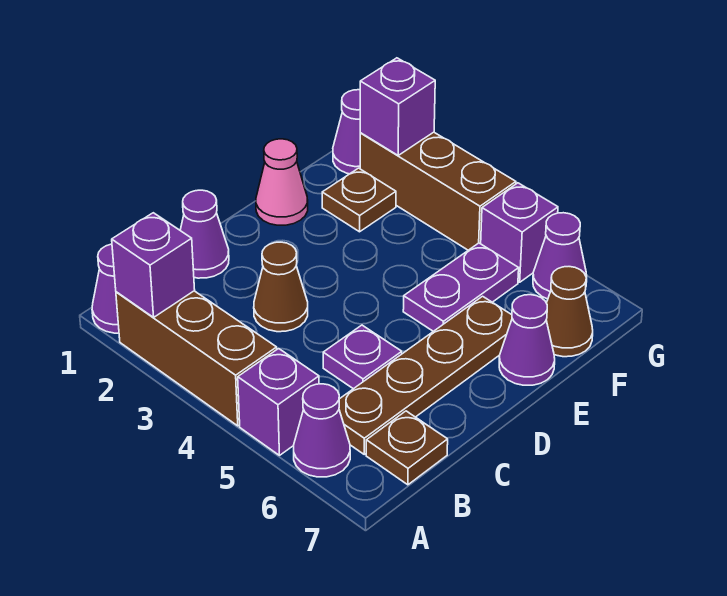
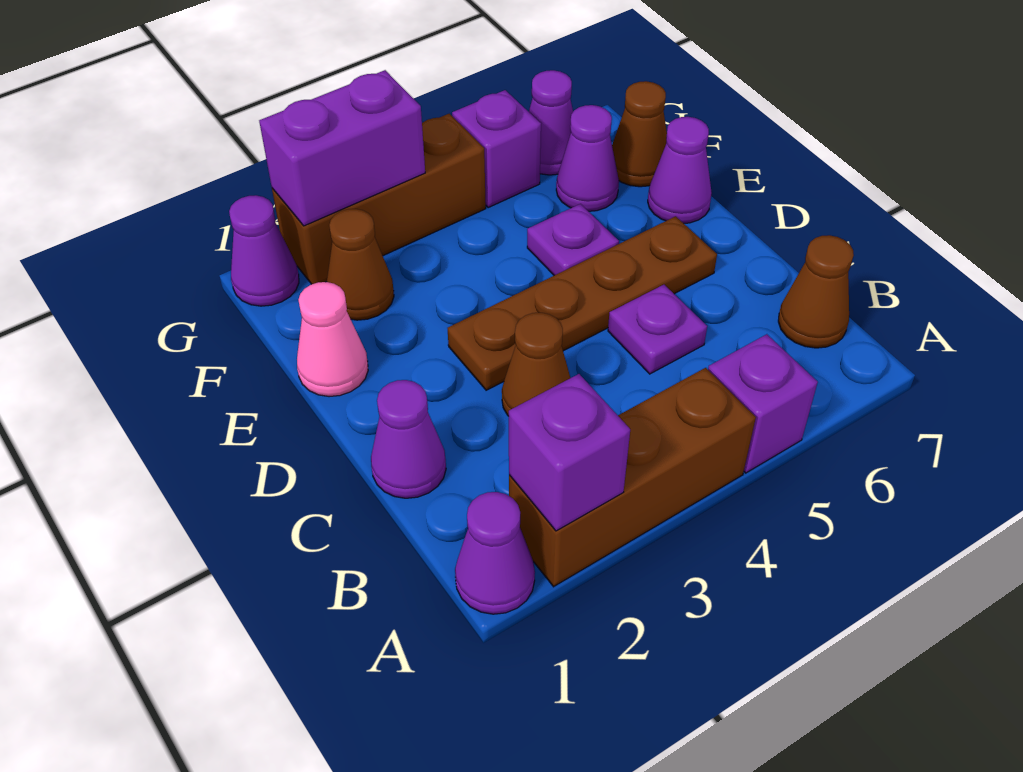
purple 1x1 cone [294,384,350,477] -> purple 1x1 cone moved to [556,105,619,211]
brown 1x4 plate [339,296,512,454] -> brown 1x4 plate turned to [448,216,717,390]
brown 1x1 plate [366,411,448,485] -> brown 1x1 cone [778,235,854,348]
purple 1x2 plate [403,243,519,331] -> purple 1x1 plate [527,204,619,275]
brown 1x1 plate [322,168,396,232] -> brown 1x1 cone [327,209,394,320]
purple 1x1 brick [360,58,435,155] -> purple 1x2 brick [259,70,425,226]

